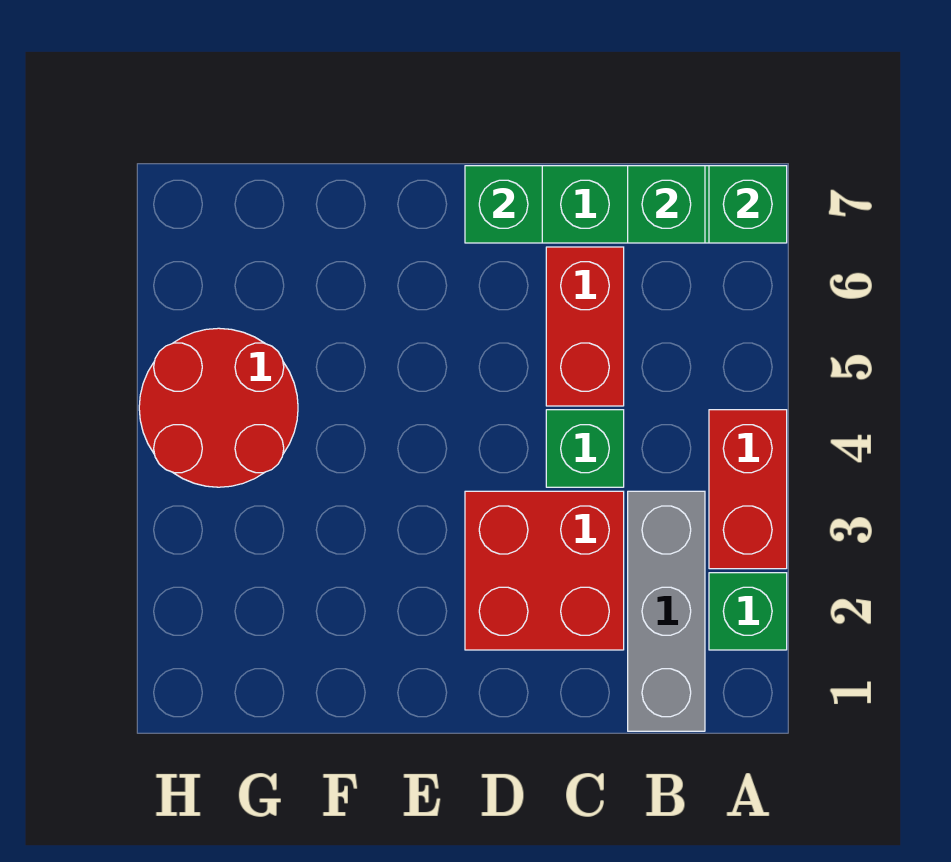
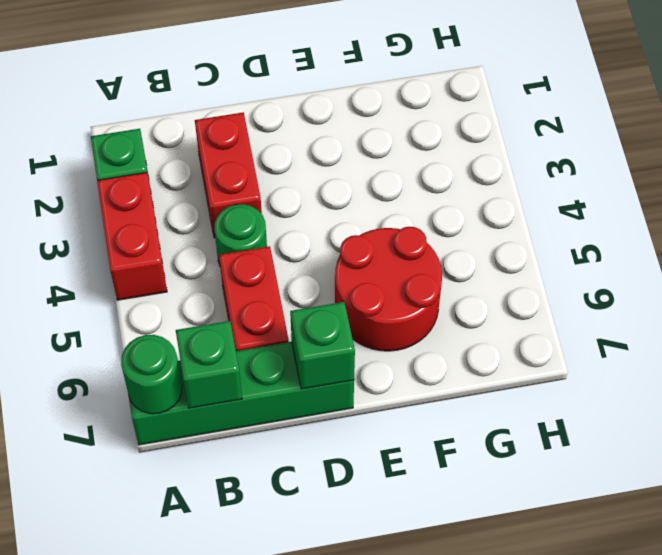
green 1x1 brick [709,166,787,243] -> green 1x1 round brick [121,335,182,414]
grey 1x3 brick [628,491,705,731] -> none
red 2x2 brick [465,491,624,650] -> red 1x2 brick [195,112,262,238]
green 1x1 brick [546,410,624,487] -> green 1x1 round brick [215,204,267,265]
red 2x2 round brick [139,328,298,487] -> red 2x2 round brick moved to [335,227,442,351]

